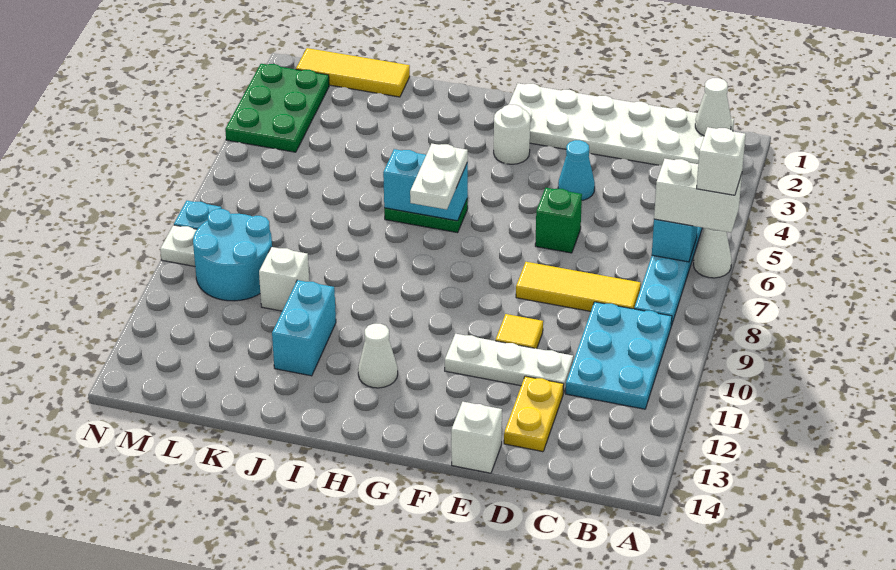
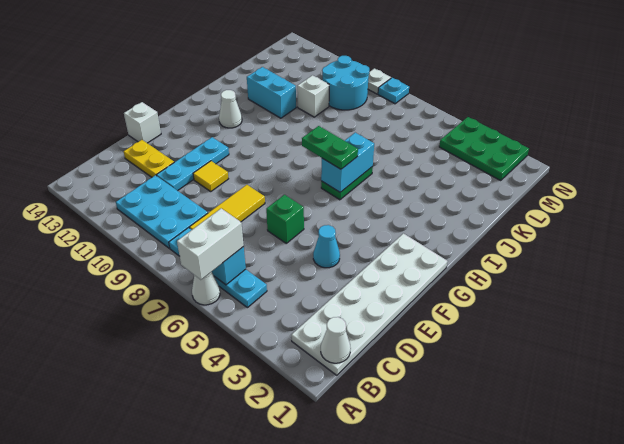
white 1x1 brick [697,127,746,195] -> none
white 1x3 plate [445,334,573,393] -> cyan 1x3 plate [157,137,229,191]
white 1x1 round brick [494,105,530,164] -> none
white 1x2 plate [410,144,468,209] -> green 1x2 plate [302,126,358,169]
yellow 1x3 tile [296,48,410,97] -> none

